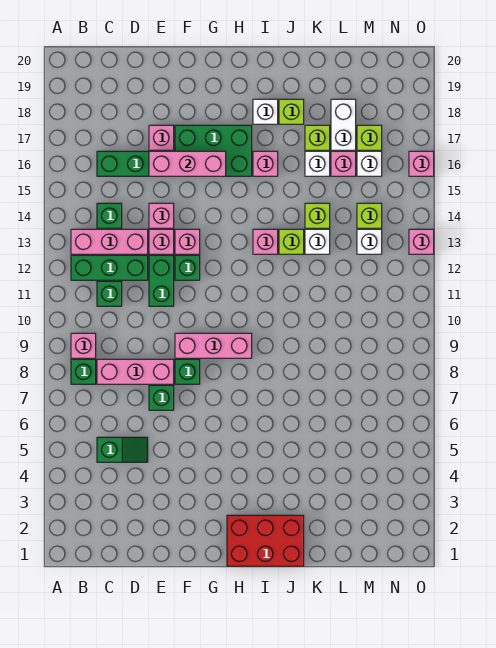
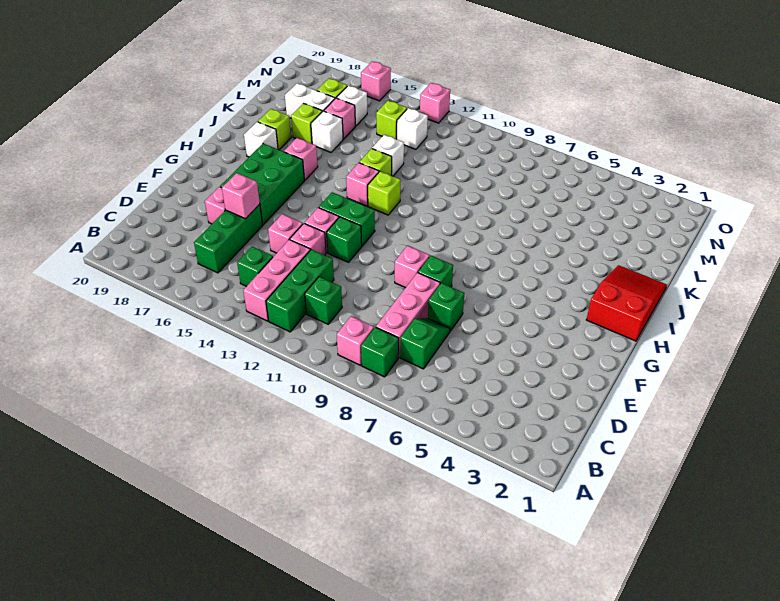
green 1x2 slope [97,437,148,462] -> green 1x2 slope moved to [400,318,450,369]
green 1x2 brick [149,255,174,306] -> green 1x2 brick moved to [319,192,375,246]
pink 1x3 brick [149,151,226,176] -> pink 1x1 brick [222,173,260,219]
pink 1x3 brick [175,333,252,358] -> pink 1x1 brick [395,246,430,288]
red 2x3 brick [227,515,304,566] -> red 2x3 slope [586,265,667,341]
lime 1x1 brick [305,203,330,228] -> lime 1x1 brick moved to [368,171,400,215]

